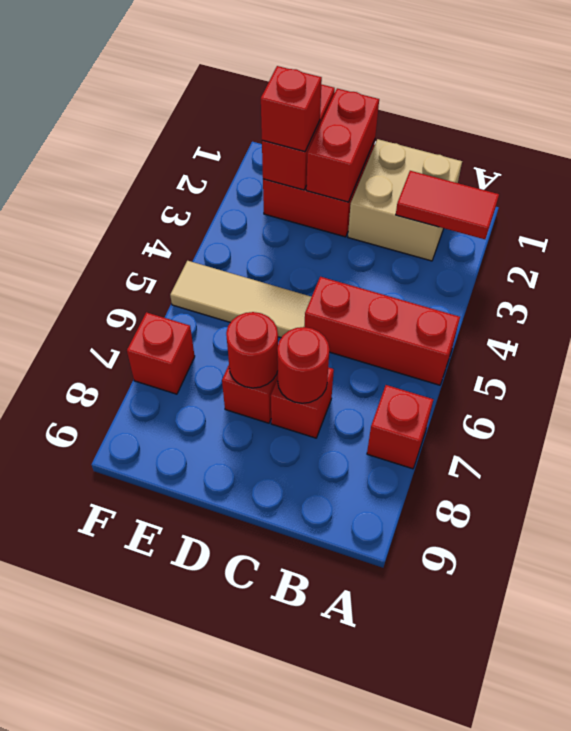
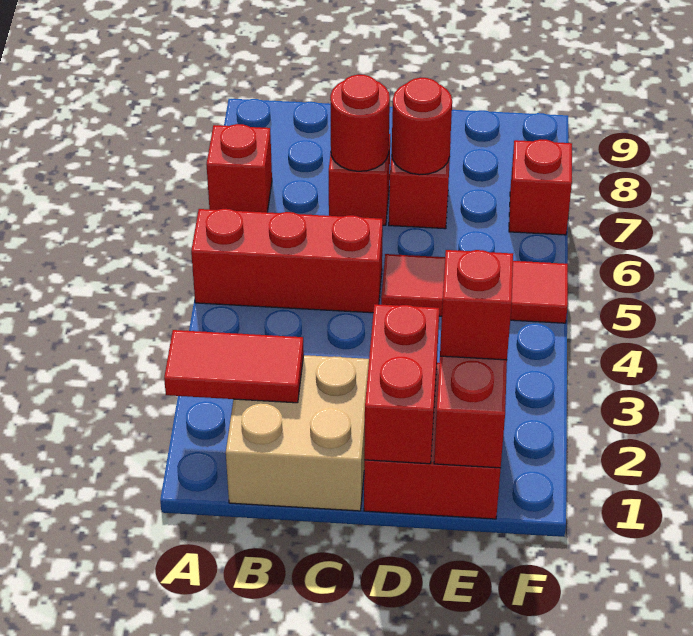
tan 1x3 tile [170,261,311,338] -> red 1x3 tile [381,254,568,323]

